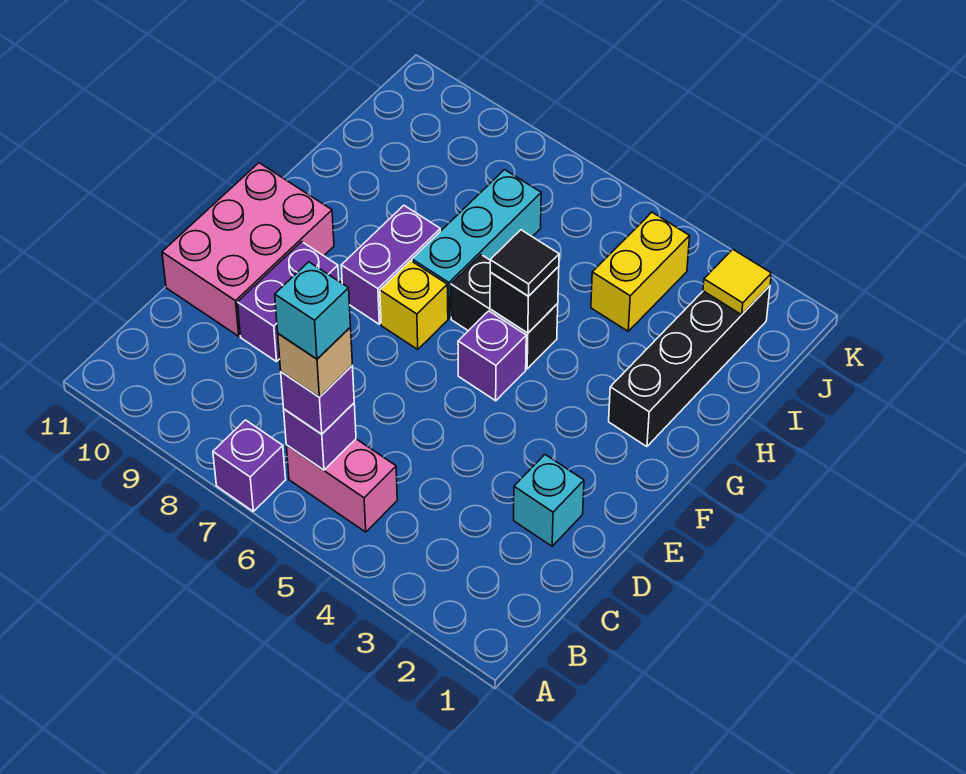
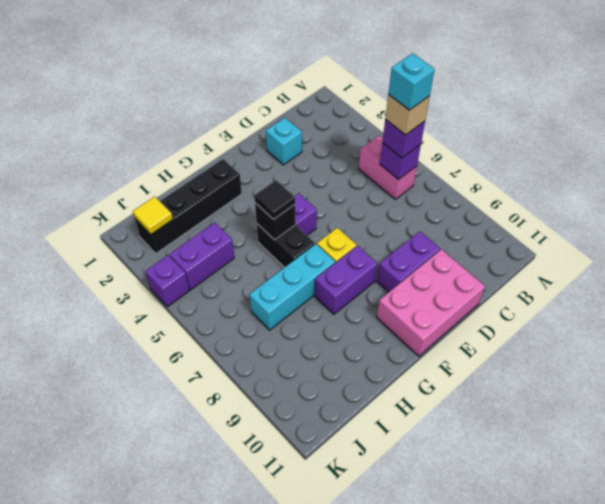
purple 1x1 brick [213,420,286,511] -> purple 1x1 brick moved to [145,255,189,307]
yellow 1x2 brick [591,212,690,331] -> purple 1x2 brick [170,222,234,290]

